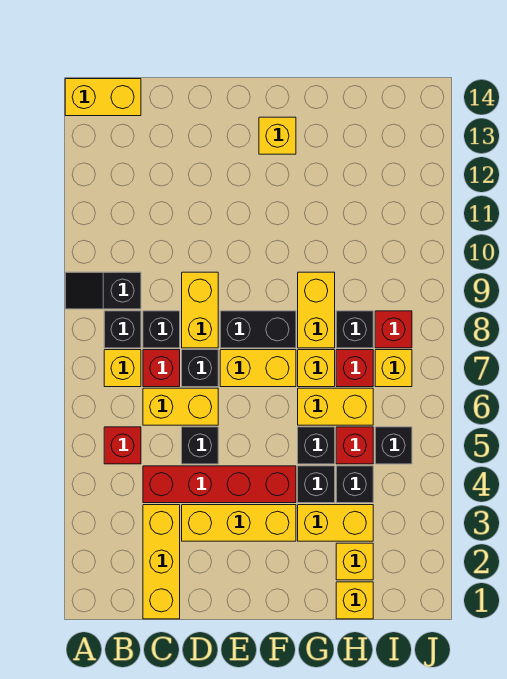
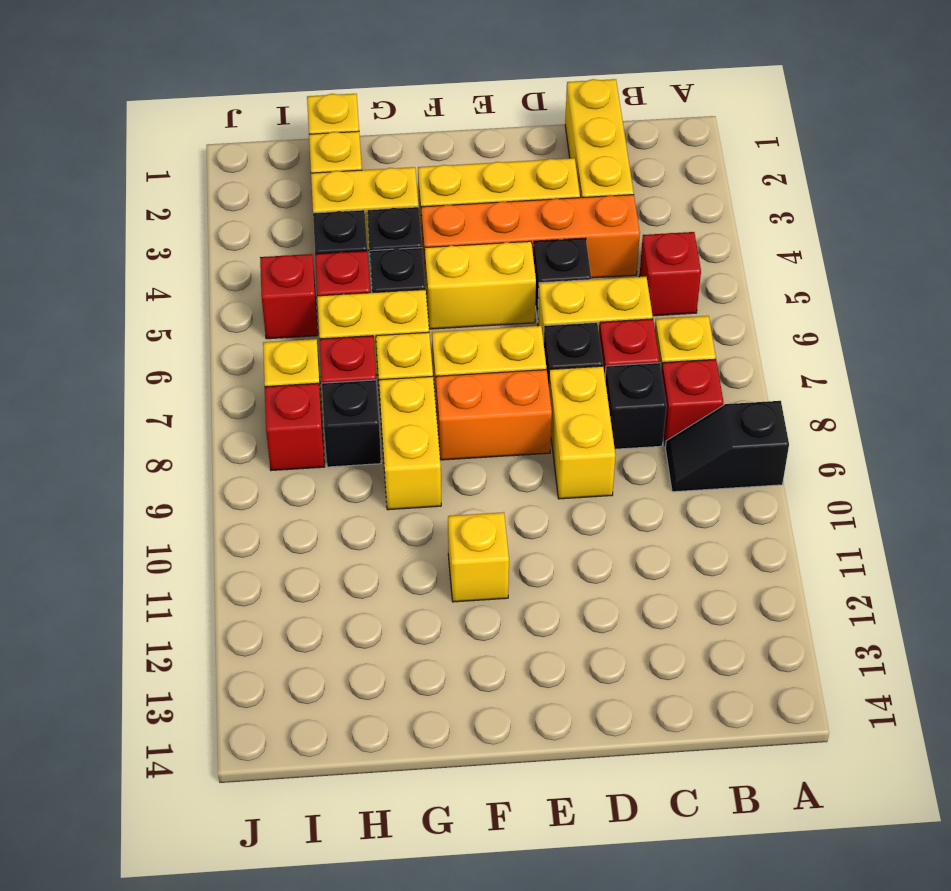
black 1x2 slope [65,272,141,309] -> black 1x2 slope turned to [665,401,789,492]
yellow 1x2 brick [65,79,141,116] -> yellow 1x2 brick moved to [425,241,536,329]
black 1x1 brick [104,311,141,348] -> red 1x1 brick [662,359,723,446]
red 1x4 brick [143,466,296,503] -> orange 1x4 brick [421,195,640,286]
black 1x2 brick [220,311,296,348] -> orange 1x2 brick [436,370,552,460]
yellow 1x1 brick [259,117,296,154] -> yellow 1x1 brick moved to [448,512,509,602]
black 1x1 brick [375,427,412,464] -> red 1x1 brick [260,254,318,339]

